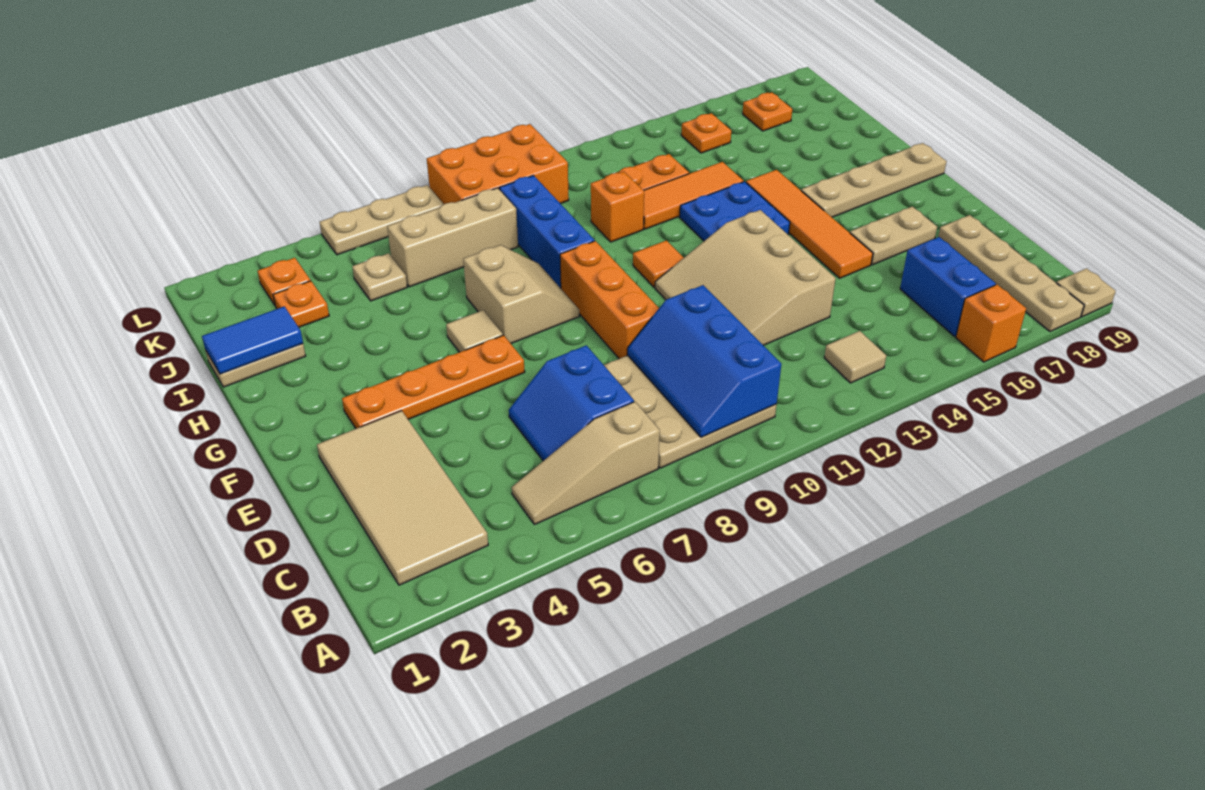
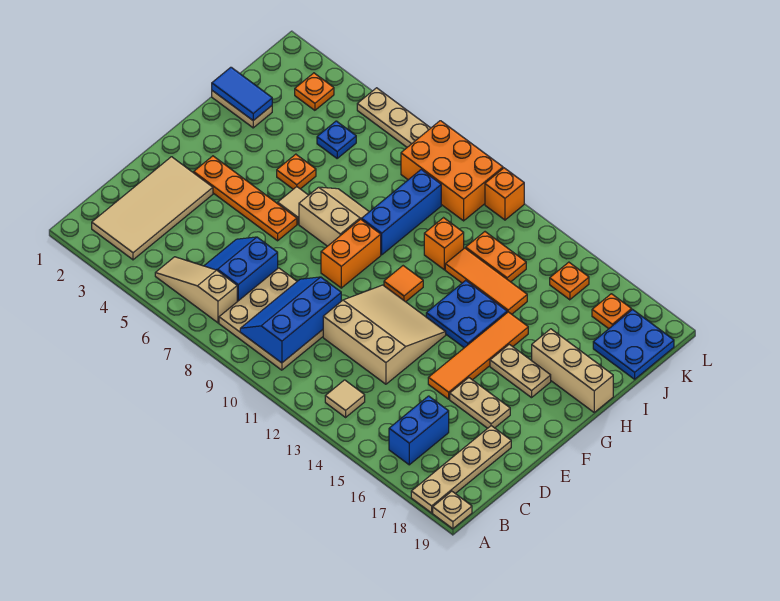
orange 1x1 brick [956,285,1026,362] -> orange 1x1 brick moved to [485,168,524,220]
tan 3x3 slope [655,210,836,345] -> tan 3x3 slope turned to [323,285,446,384]
orange 1x3 brick [560,241,659,359] -> orange 1x2 brick [321,219,381,288]
tan 2x2 slope [463,245,579,343] -> tan 2x2 slope turned to [299,187,369,246]
tan 1x4 plate [801,143,947,217] -> tan 1x2 plate [490,344,551,398]
orange 1x1 plate [273,281,329,327] -> orange 1x1 plate moved to [277,154,316,189]
tan 1x1 plate [352,253,407,301] -> blue 1x1 plate [317,121,356,158]
tan 1x3 brick [387,188,518,287] -> tan 1x3 brick moved to [532,329,613,412]
none -> blue 2x2 plate [593,310,674,379]

